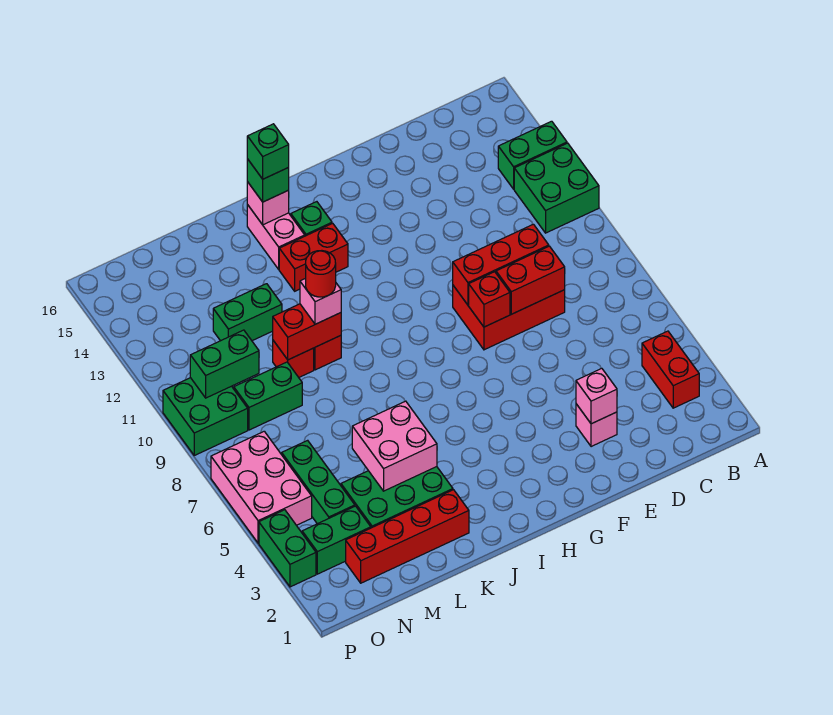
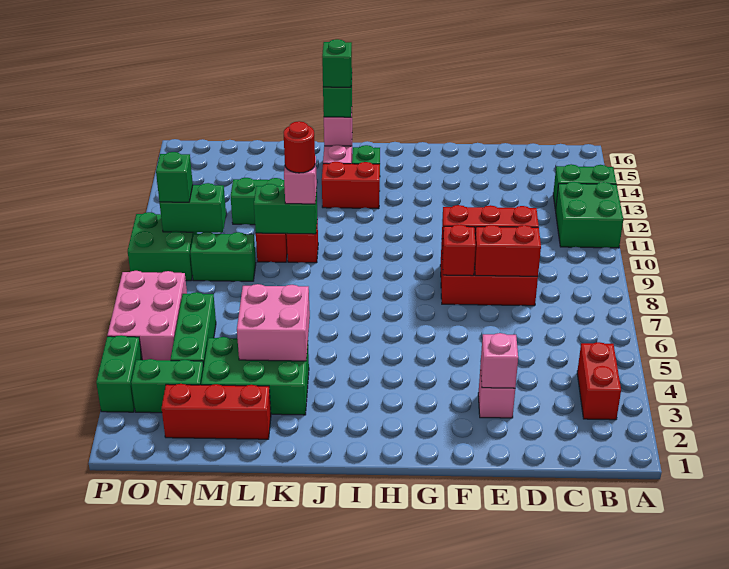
red 1x4 brick [346,490,469,583] -> red 1x3 brick [162,384,271,439]
red 1x2 brick [273,304,341,360] -> green 1x2 brick [254,184,317,234]
none -> green 1x1 brick [156,152,193,202]

